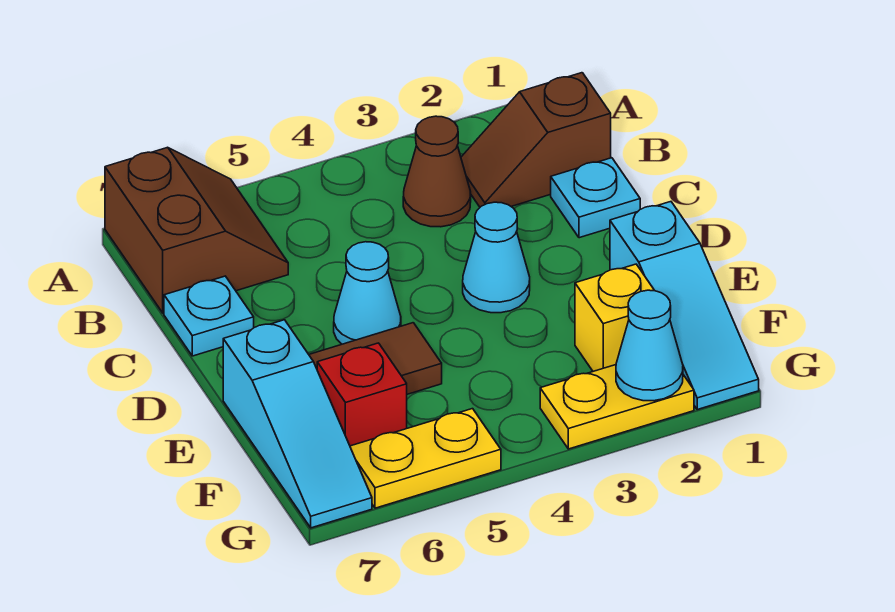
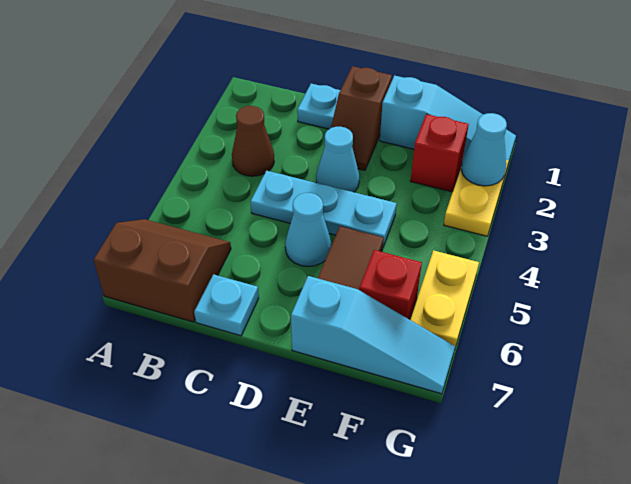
brown 1x2 slope [461,73,611,207] -> brown 1x2 slope moved to [331,66,392,170]
none -> cyan 1x3 plate [250,171,397,247]
yellow 1x1 brick [575,264,655,371] -> red 1x1 brick [410,114,469,192]

